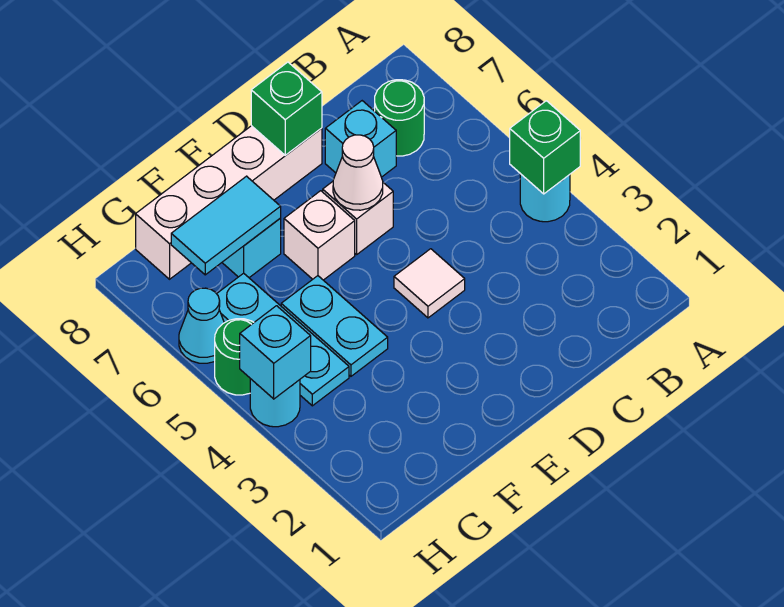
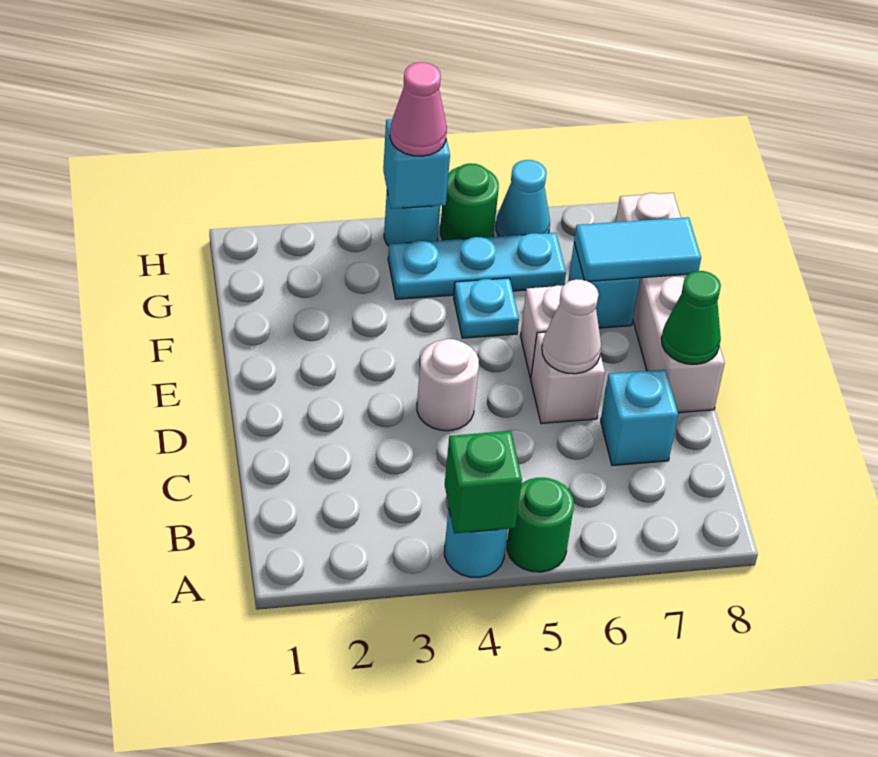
green 1x1 round brick [375,80,424,156] -> green 1x1 round brick moved to [507,478,574,572]
white 1x1 tile [394,249,465,318] -> white 1x1 round brick [417,339,479,431]
green 1x1 brick [251,62,322,155] -> green 1x1 cone [661,271,721,364]
cyan 1x2 plate [281,276,388,376] -> cyan 1x1 plate [454,278,519,338]
cyan 1x2 tile [171,176,281,275] -> cyan 1x2 tile turned to [574,217,701,281]
none -> pink 1x1 cone [390,62,447,156]

